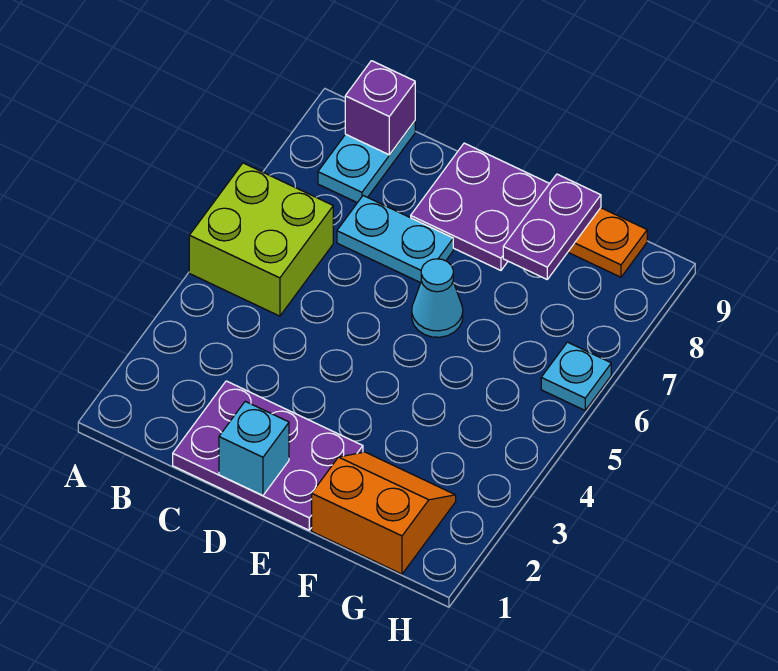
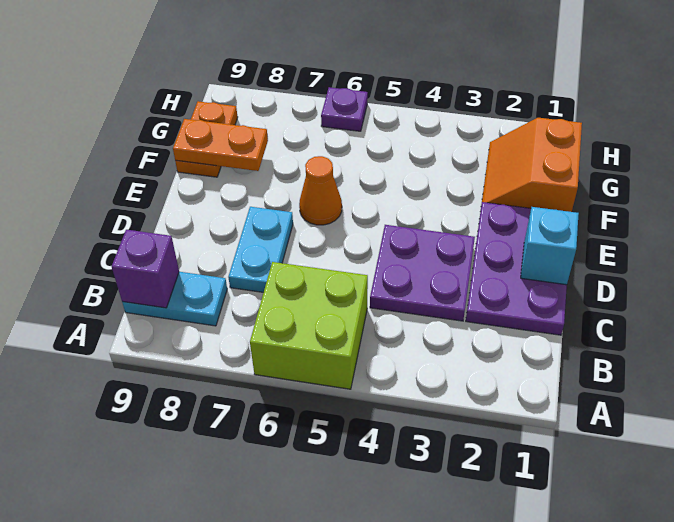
purple 2x2 plate [411,143,550,270] -> purple 2x2 plate moved to [370,225,475,321]
cyan 1x1 cone [412,259,463,337] -> orange 1x1 cone [299,156,342,225]
purple 1x2 plate [503,174,601,279] -> orange 1x2 plate [173,119,268,171]
cyan 1x1 plate [541,342,611,410] -> purple 1x1 plate [321,87,368,131]

